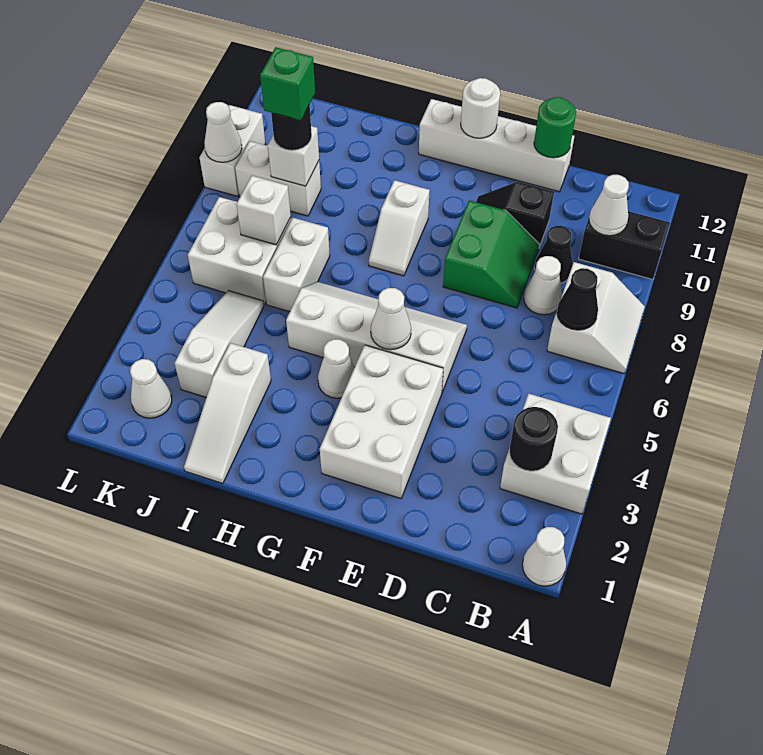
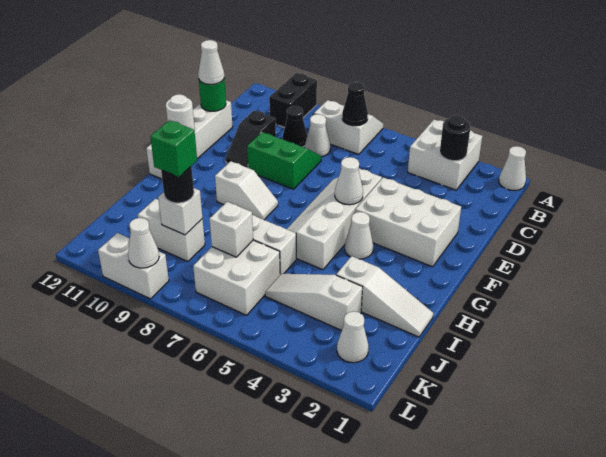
white 1x1 cone [589,175,629,236] -> white 1x1 cone moved to [198,40,224,84]
white 1x2 brick [235,141,321,216] -> white 1x2 brick turned to [138,199,205,262]

